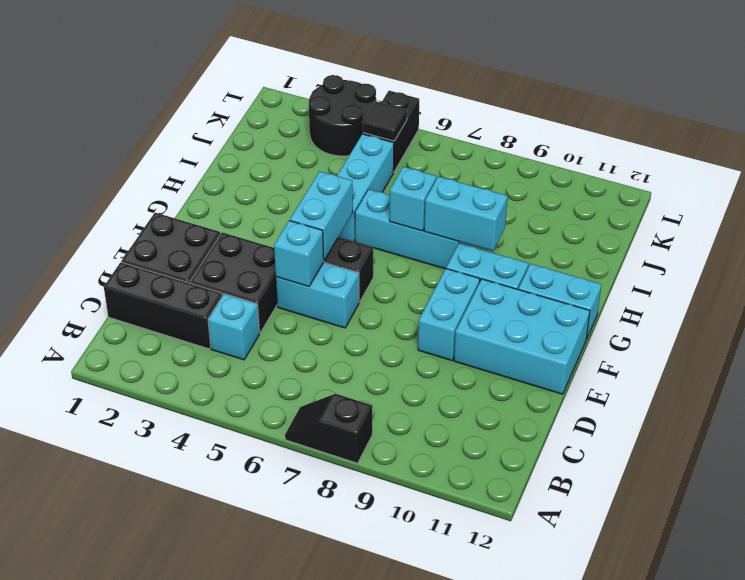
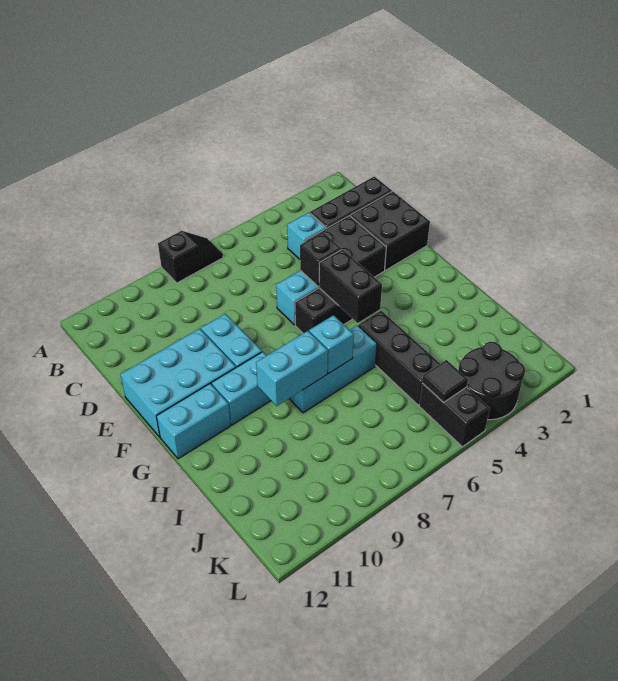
cyan 1x1 brick [274,220,324,287] -> black 1x1 brick [300,232,341,287]
cyan 1x2 brick [290,171,353,260] -> black 1x2 brick [319,249,382,323]
cyan 1x3 brick [337,134,394,241] -> black 1x3 brick [359,311,440,405]

